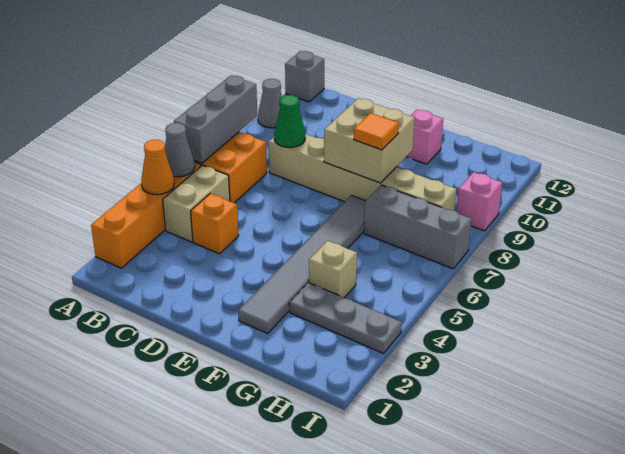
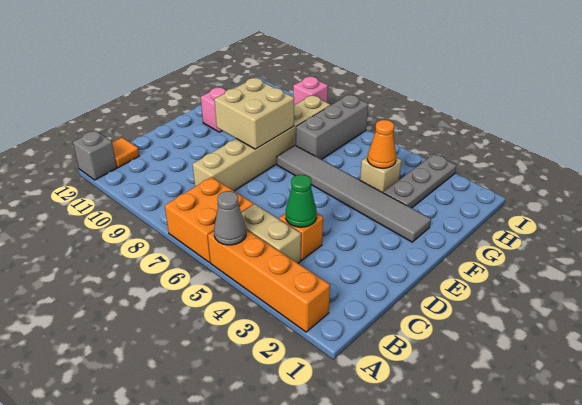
orange 1x1 cone [141,140,174,195] -> orange 1x1 cone moved to [367,120,396,168]
grey 1x3 brick [174,75,257,163] -> none
grey 1x1 cone [258,79,282,128] -> none
green 1x1 cone [274,95,305,148] -> green 1x1 cone moved to [286,175,317,227]
orange 1x1 tile [354,113,399,150] -> orange 1x1 tile moved to [112,138,139,168]

